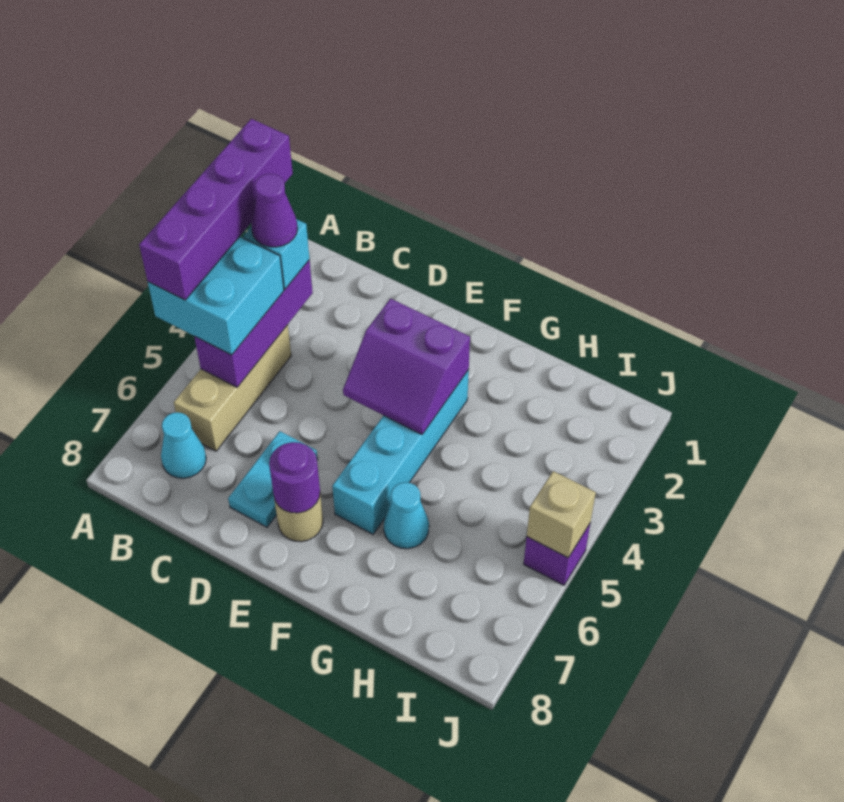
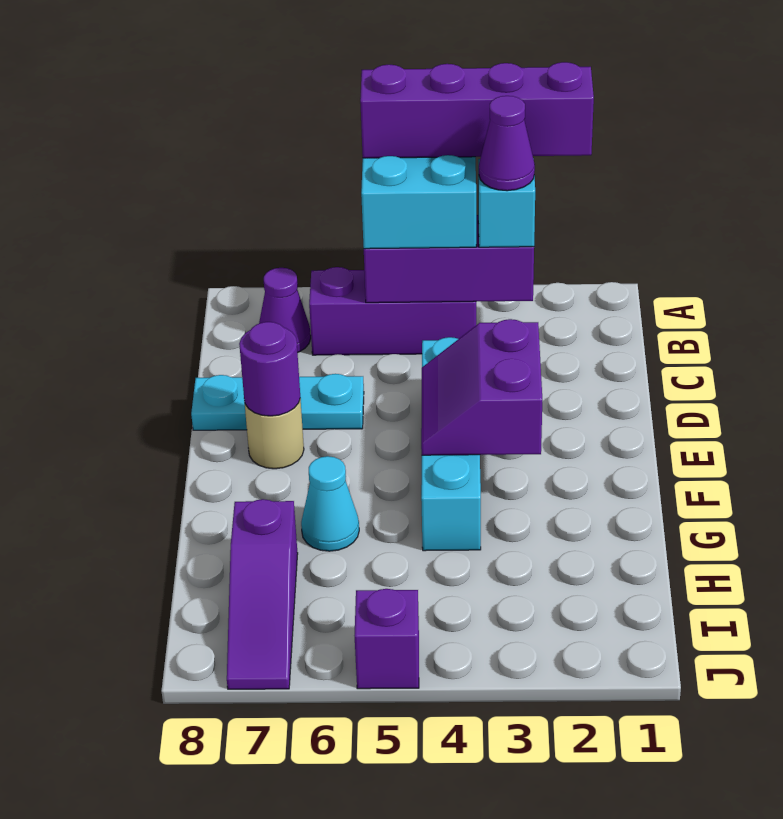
tan 1x3 brick [174,325,291,451] -> purple 1x3 brick [309,267,476,355]
cyan 1x1 cone [161,412,206,478] -> purple 1x1 cone [259,268,311,352]
cyan 1x2 plate [228,431,318,527] -> cyan 1x3 plate [191,374,364,430]
cyan 1x4 brick [332,370,469,534] -> cyan 1x4 brick turned to [421,337,481,551]
none -> purple 1x3 slope [227,499,298,689]
tan 1x1 brick [527,471,596,558] -> none

